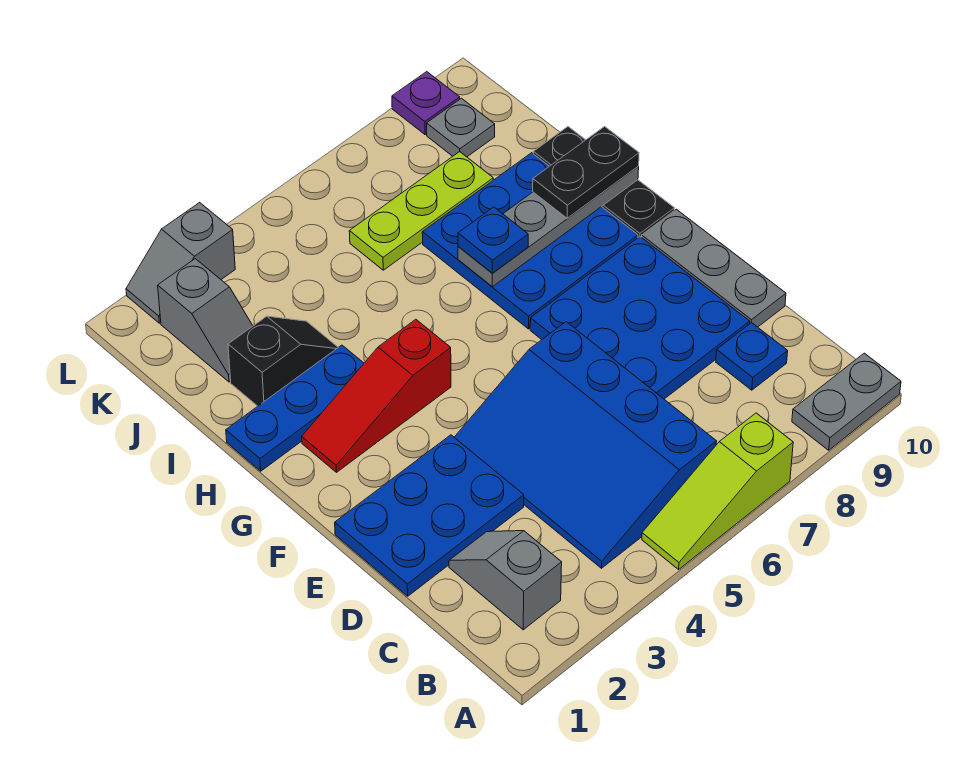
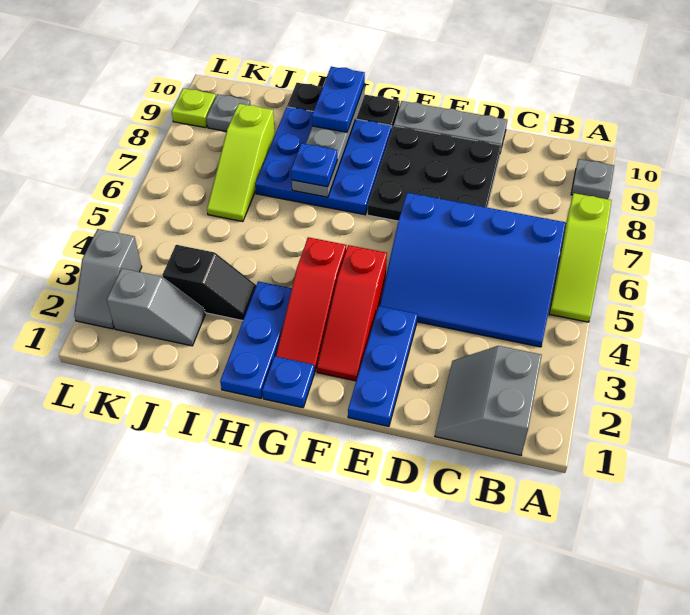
grey 1x2 plate [792,353,901,450] -> grey 1x1 plate [571,159,614,199]
grey 1x2 slope [449,531,562,630] -> grey 2x2 slope [435,346,542,455]
blue 1x1 plate [716,323,788,390] -> blue 1x1 plate moved to [262,356,314,408]
blue 2x3 plate [335,435,524,596] -> blue 1x3 plate [348,306,417,426]
blue 3x3 plate [530,237,750,399] -> black 3x3 plate [367,126,501,221]
none -> red 1x3 slope [317,245,387,381]
black 1x2 plate [533,127,639,218] -> blue 1x2 plate [312,67,365,132]
black 1x2 slope [228,316,338,406] -> black 1x2 slope turned to [162,245,256,321]
lime 1x3 plate [349,152,493,270] -> lime 1x3 slope [207,104,275,222]
purple 1x1 plate [392,72,460,134] -> lime 1x1 plate [172,88,216,128]

